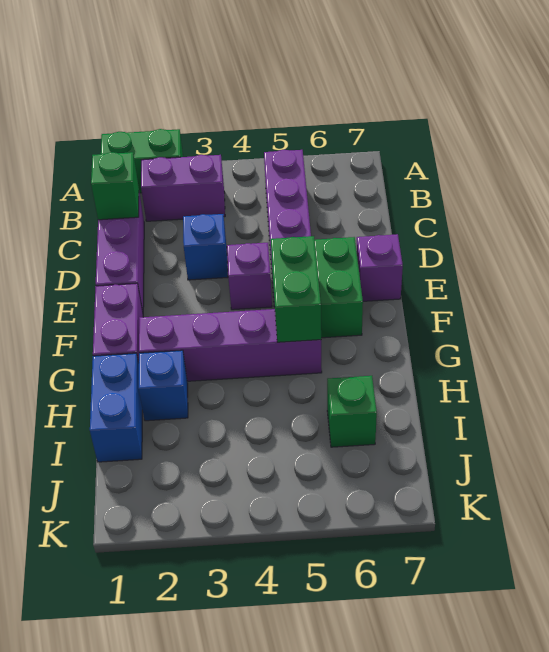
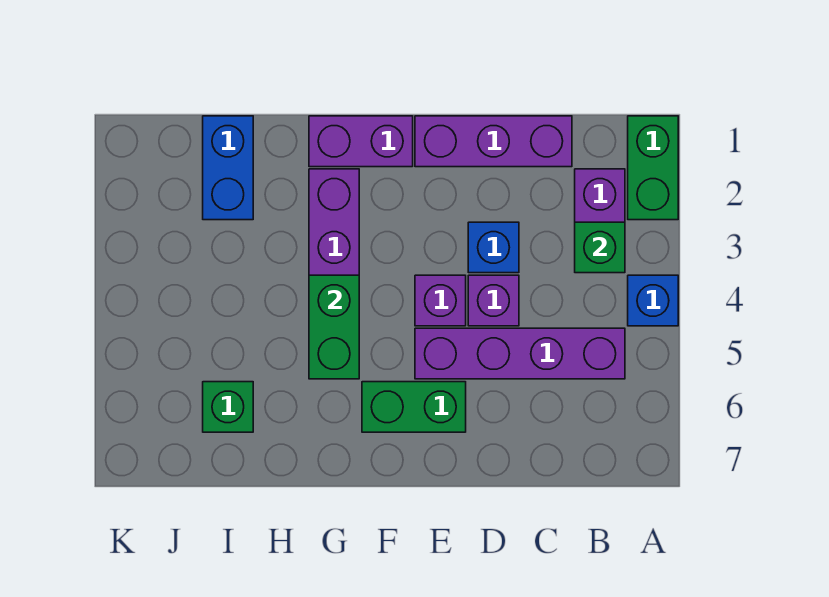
green 1x1 brick [91,152,139,220] -> green 1x1 brick moved to [575,222,625,273]
purple 1x1 brick [357,234,403,301] -> purple 1x1 brick moved to [468,275,519,326]
green 1x2 brick [271,236,321,342] -> green 1x2 brick turned to [309,275,359,379]
blue 1x2 brick [90,353,142,462] -> blue 1x2 brick turned to [203,116,253,220]
blue 1x1 brick [138,350,188,421] -> blue 1x1 brick moved to [628,275,678,326]

